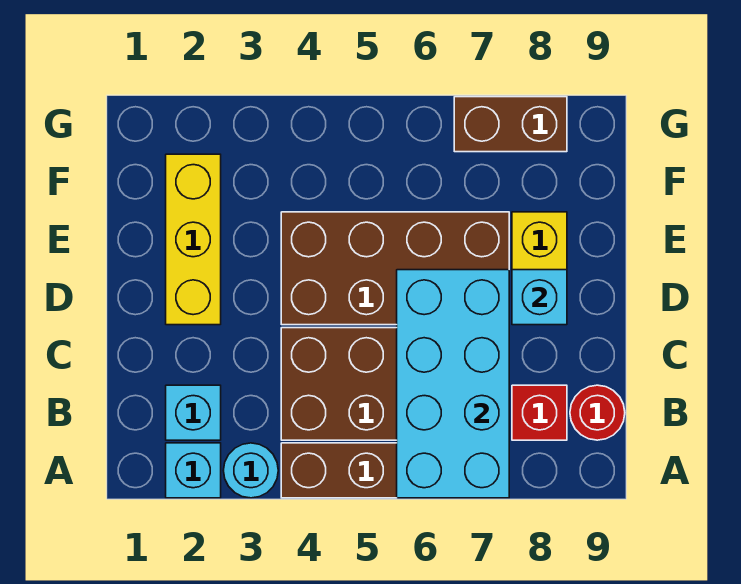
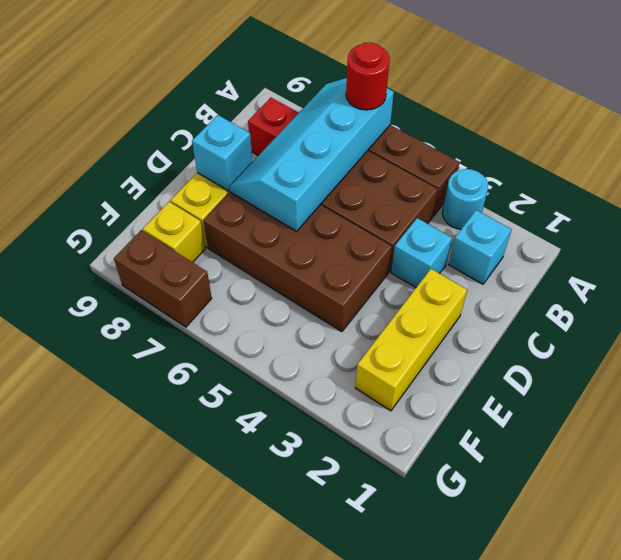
cyan 1x1 brick [166,443,221,498] -> cyan 1x1 brick moved to [391,218,452,287]
cyan 2x4 brick [397,270,509,498] -> cyan 2x4 slope [229,78,394,231]
red 1x1 round brick [570,385,625,440] -> red 1x1 round brick moved to [346,42,390,110]
none -> yellow 1x1 brick [143,202,205,262]

